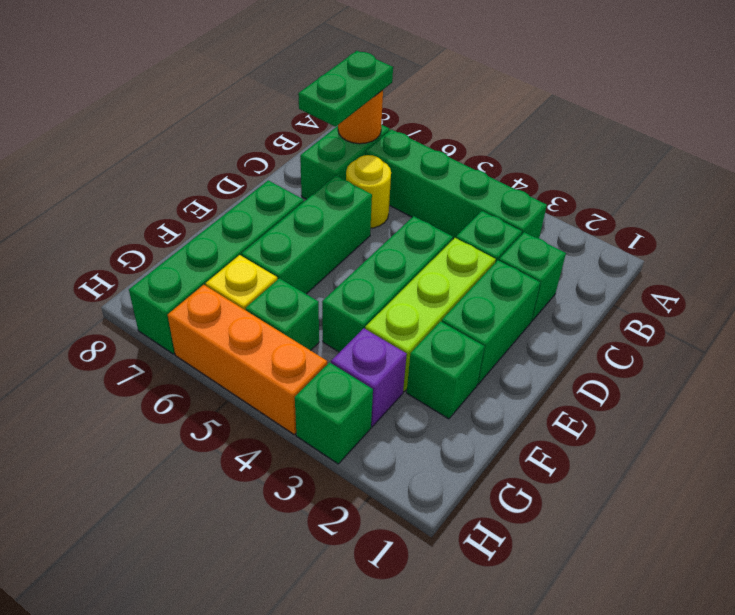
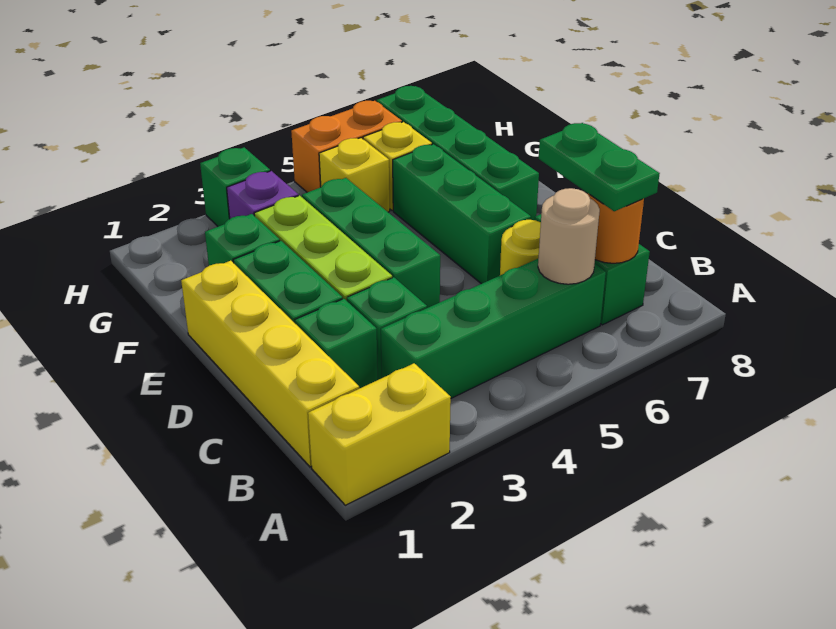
none -> yellow 1x2 brick [308,363,451,505]
none -> yellow 1x4 brick [181,261,359,467]
none -> tan 1x1 round brick [538,188,600,284]
green 1x1 brick [246,278,319,351] -> yellow 1x1 brick [319,138,390,212]
orange 1x3 brick [168,285,327,435] -> orange 1x2 brick [291,101,402,192]

